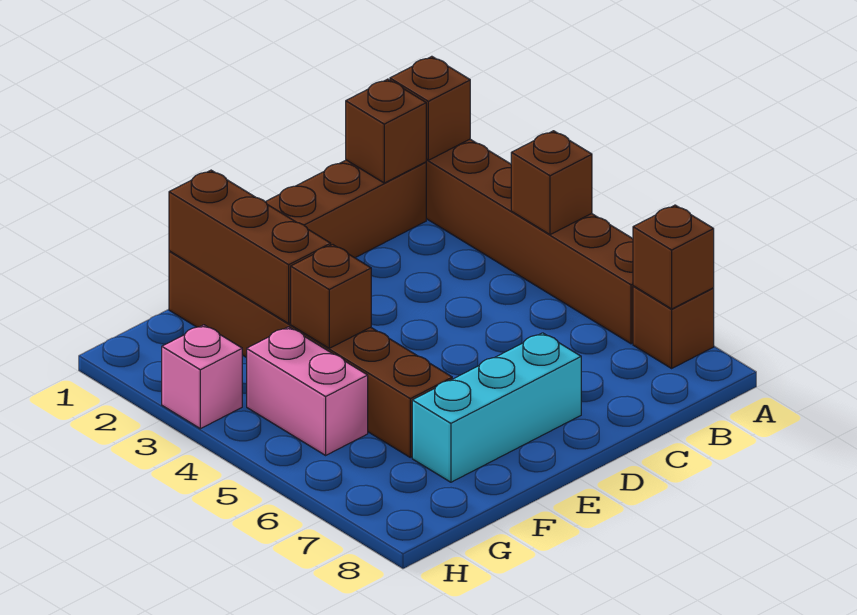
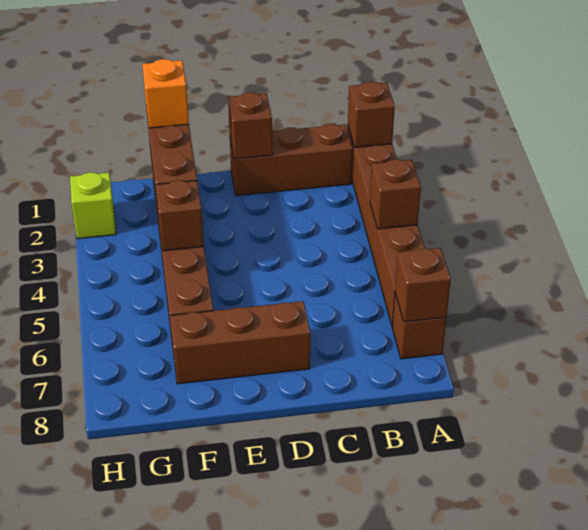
brown 1x1 brick [346,79,426,183] -> brown 1x1 brick moved to [228,92,273,159]
cyan 1x3 brick [412,333,581,482] -> brown 1x3 brick [170,301,310,384]
none -> orange 1x1 brick [142,59,189,128]
pink 1x2 brick [247,327,368,455] -> none
none -> lime 1x1 brick [70,172,116,239]
pink 1x1 brick [162,325,242,429] -> none

